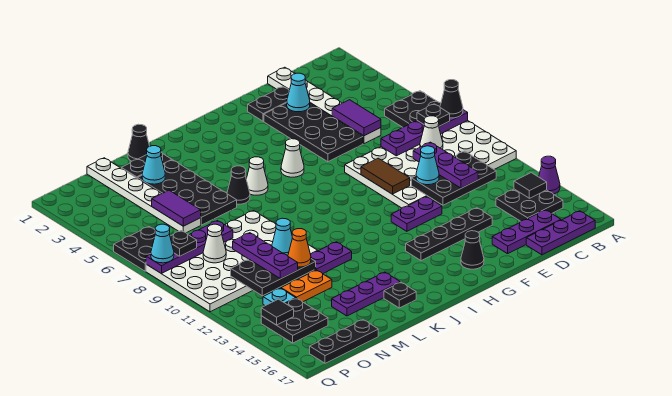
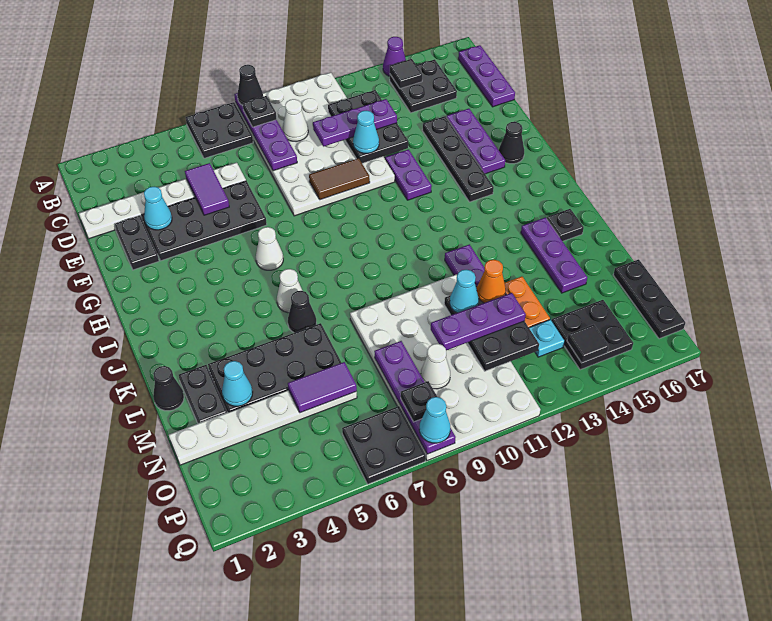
purple 1x3 plate [492,210,561,254] -> purple 1x3 plate moved to [447,109,505,174]
purple 1x2 tile [332,100,381,136] -> purple 1x2 tile turned to [185,163,229,215]

